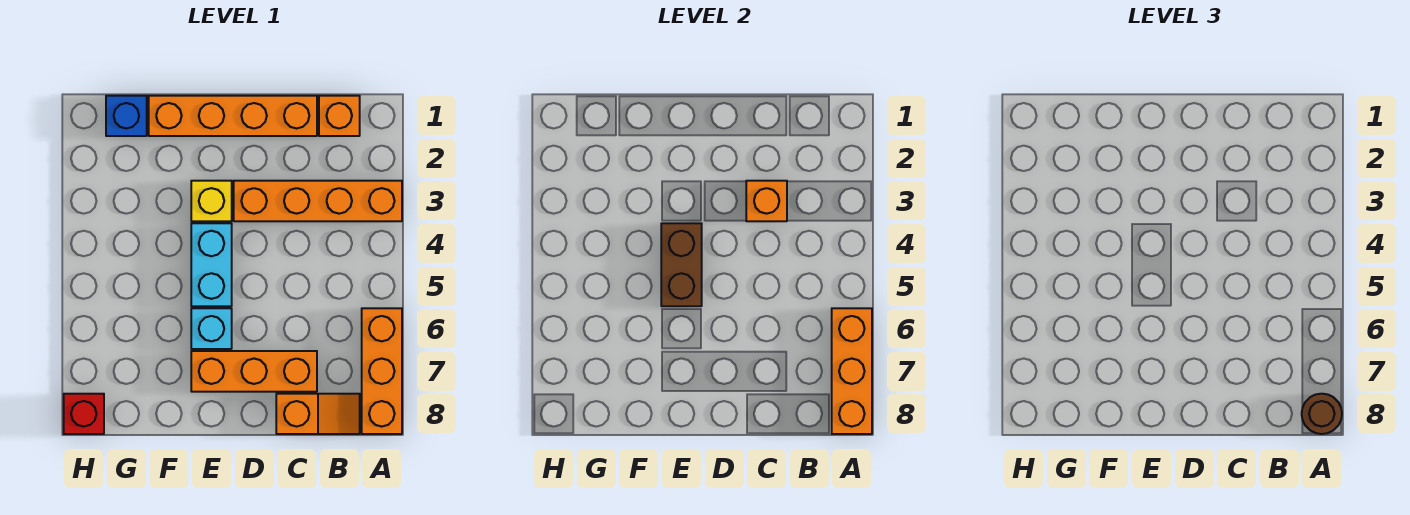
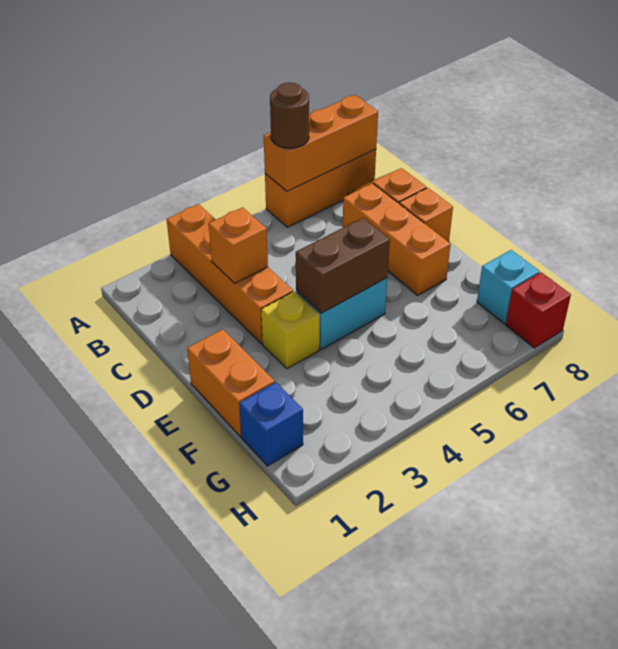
brown 1x1 round brick [1302,394,1342,434] -> brown 1x1 round brick moved to [270,83,309,148]
orange 1x1 brick [319,96,360,136] -> orange 1x1 brick moved to [399,188,453,242]
orange 1x4 brick [149,96,317,136] -> orange 1x2 brick [187,329,275,437]
cyan 1x1 brick [191,308,232,349] -> cyan 1x1 brick moved to [477,250,540,324]

